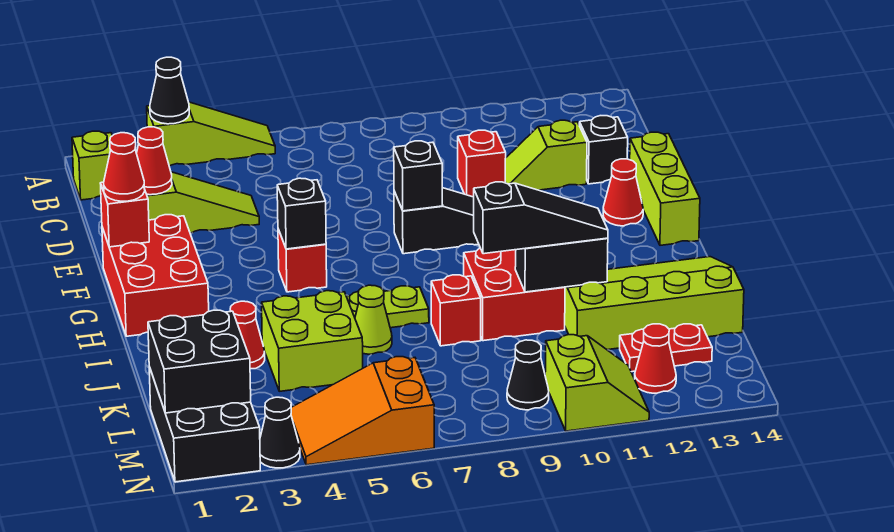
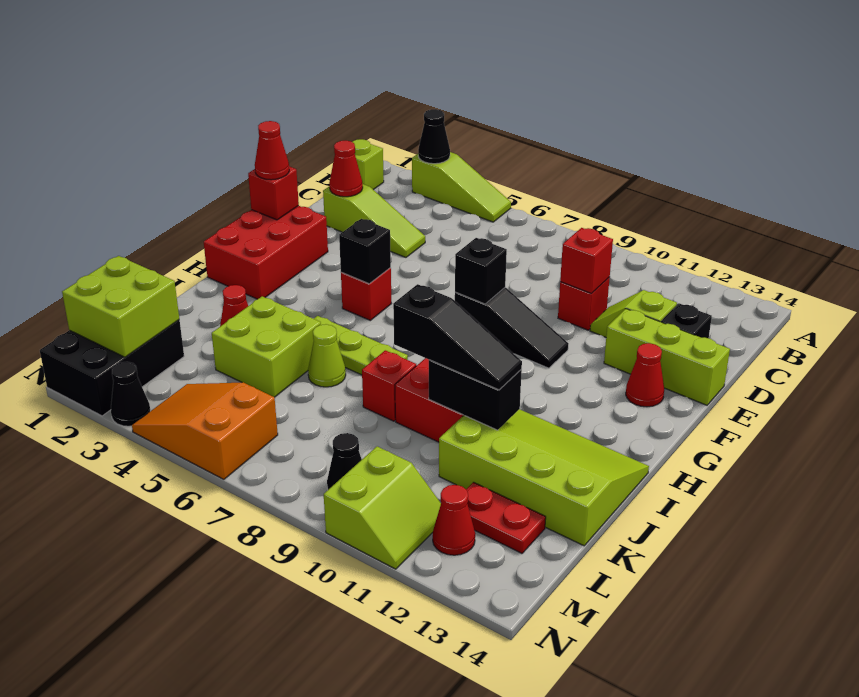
none -> red 1x1 brick [560,228,613,293]
lime 1x3 brick [630,132,700,245] -> lime 1x3 brick turned to [604,309,730,405]
black 2x2 brick [148,310,251,413] -> lime 2x2 brick [62,256,179,357]

